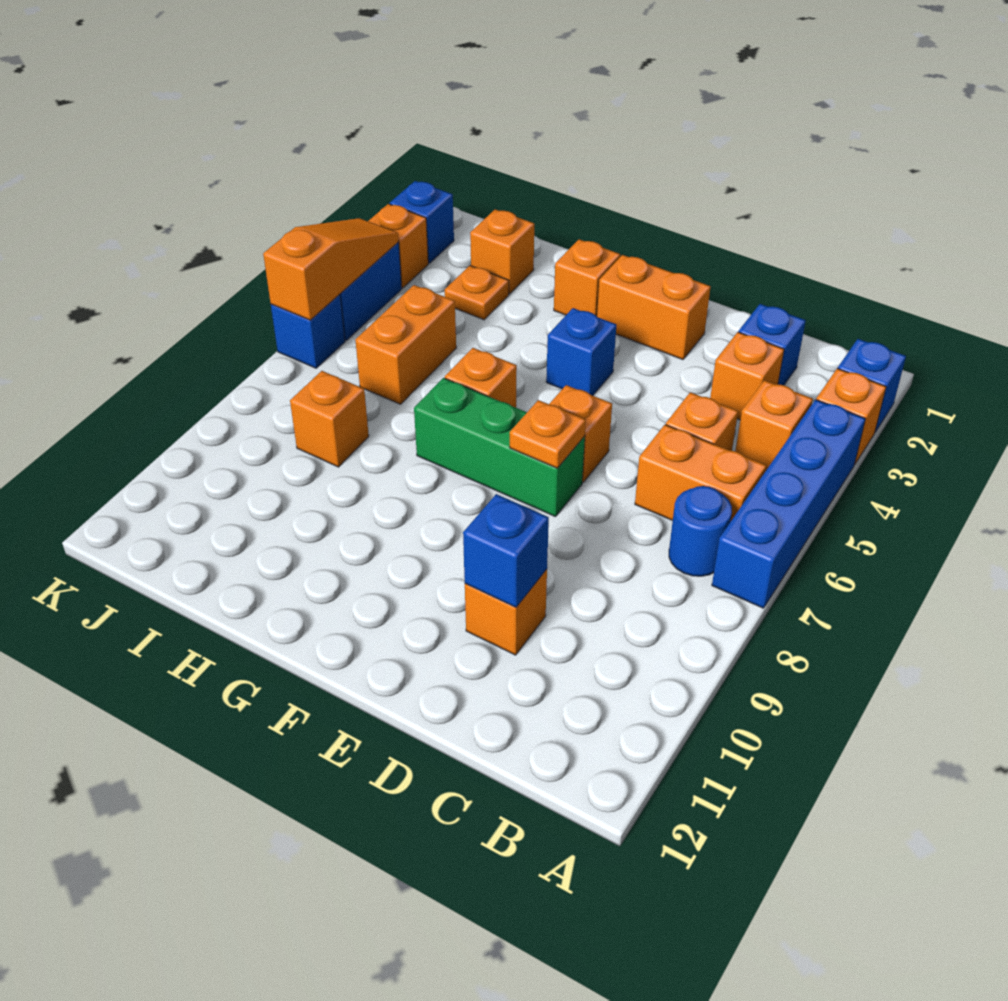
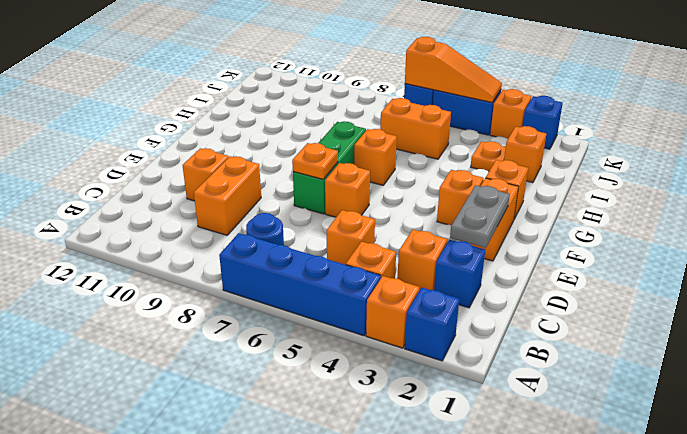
orange 1x2 brick [635,425,766,522] -> orange 1x2 brick moved to [194,156,261,235]
none -> grey 1x2 plate [450,185,510,248]
blue 1x1 brick [463,494,549,607] -> none
blue 1x1 brick [546,308,616,396] -> none
orange 1x1 brick [290,371,369,467] -> orange 1x1 brick moved to [437,170,483,225]

